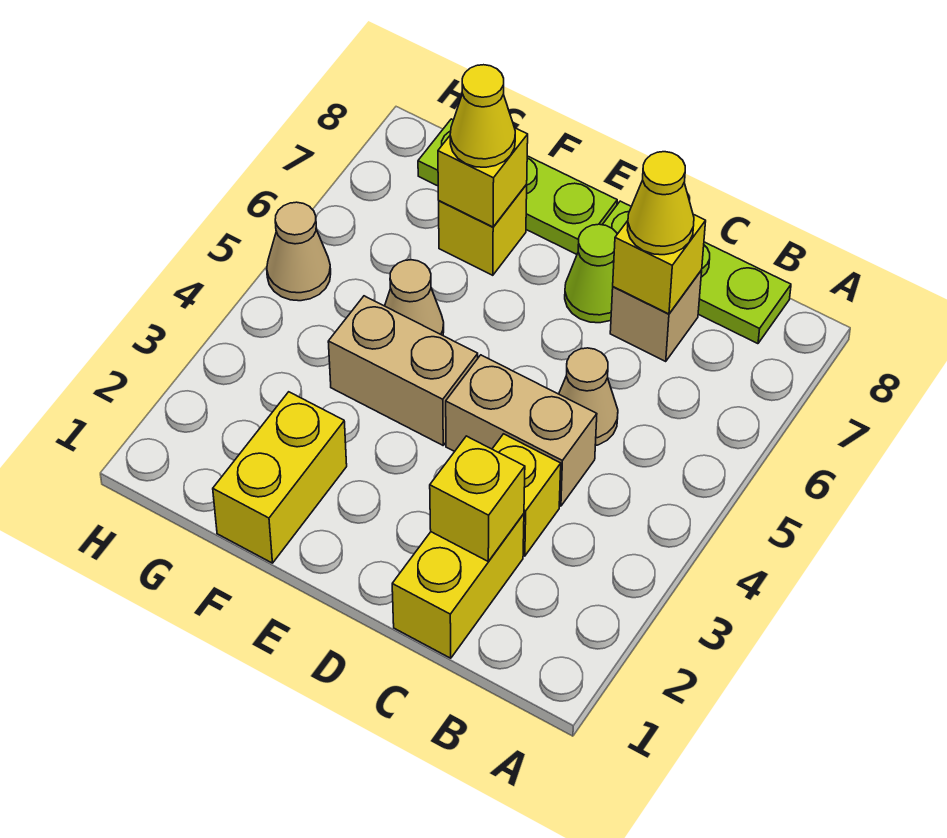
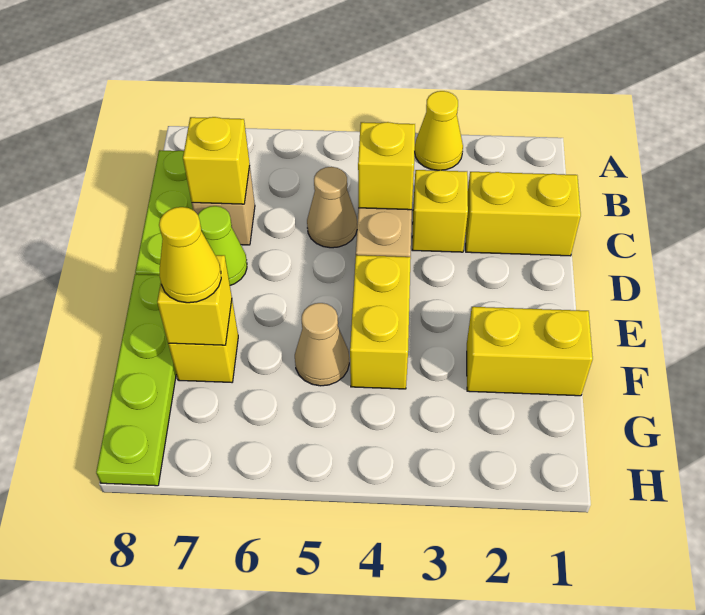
yellow 1x1 brick [430,436,525,562] -> yellow 1x1 brick moved to [358,122,415,210]
yellow 1x1 cone [628,152,694,255] -> yellow 1x1 cone moved to [415,91,463,170]
tan 1x2 brick [328,296,478,445] -> yellow 1x2 brick [350,255,411,389]
lime 1x3 plate [418,119,617,254] -> lime 1x4 plate [96,274,176,486]
tan 1x1 cone [267,202,331,301] -> none

